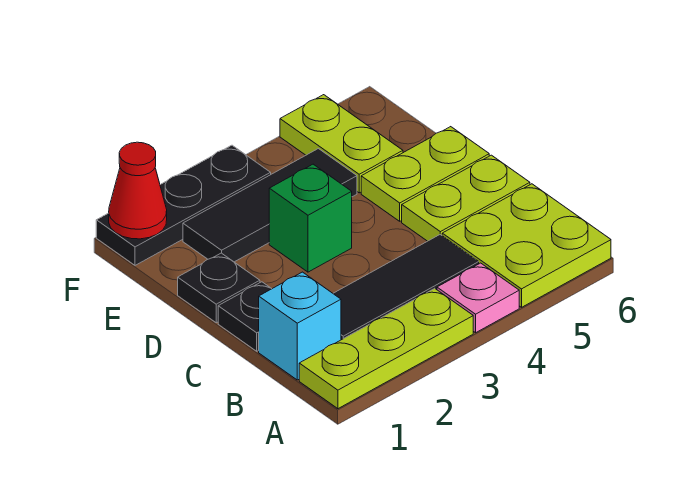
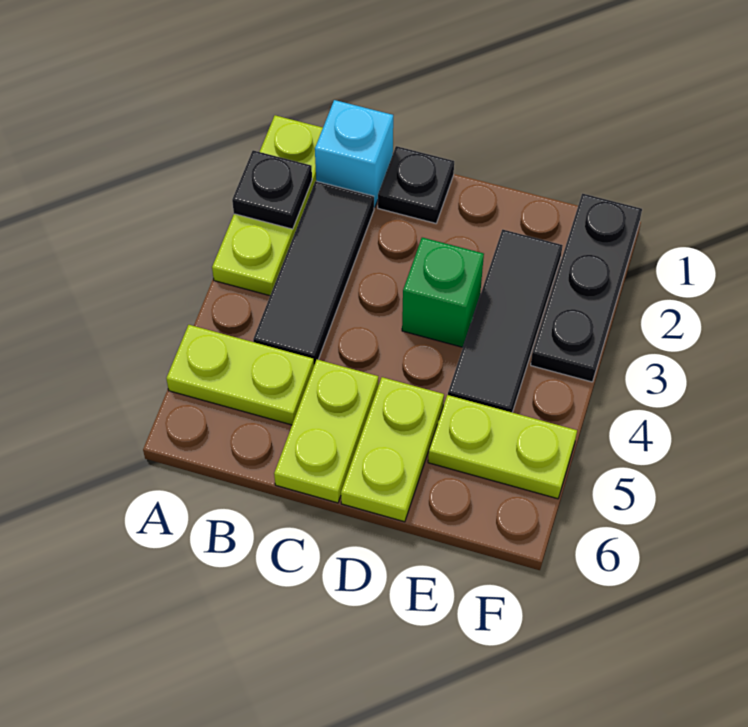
pink 1x1 plate [437,263,519,333] -> none
lime 2x2 plate [442,184,611,307] -> lime 1x2 plate [166,325,314,425]
black 1x1 plate [178,253,260,323] -> black 1x1 plate moved to [232,150,312,229]
red 1x1 cone [109,142,167,239] -> none

